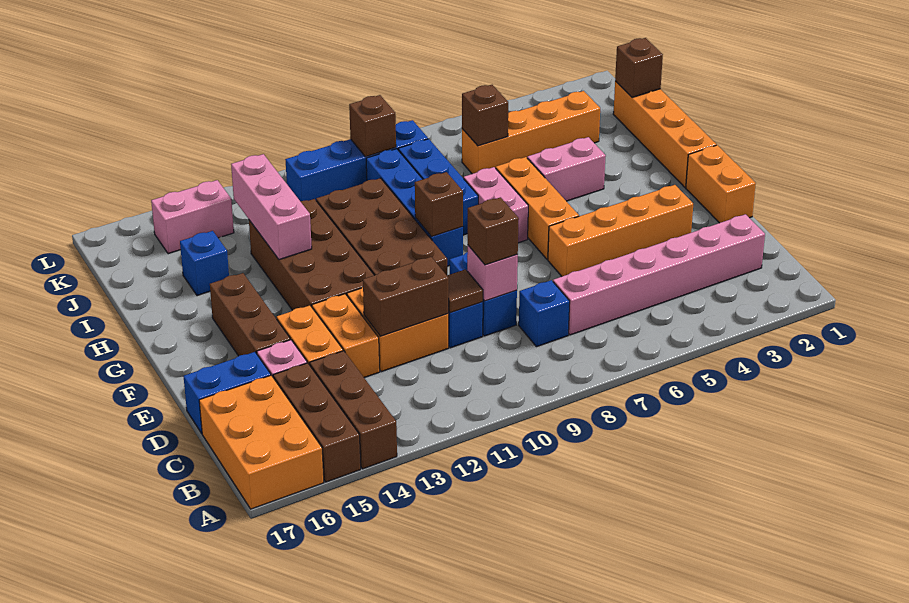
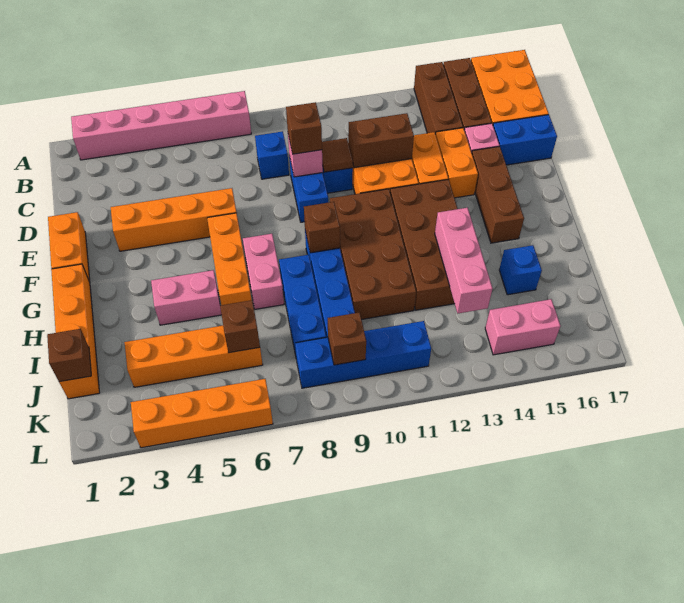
pink 1x6 brick [553,214,765,335] -> pink 1x6 brick moved to [71,91,251,160]
none -> orange 1x4 brick [131,379,273,448]

